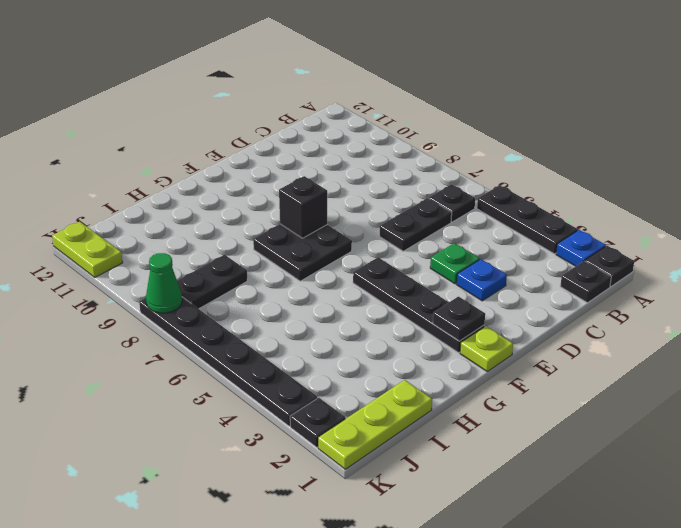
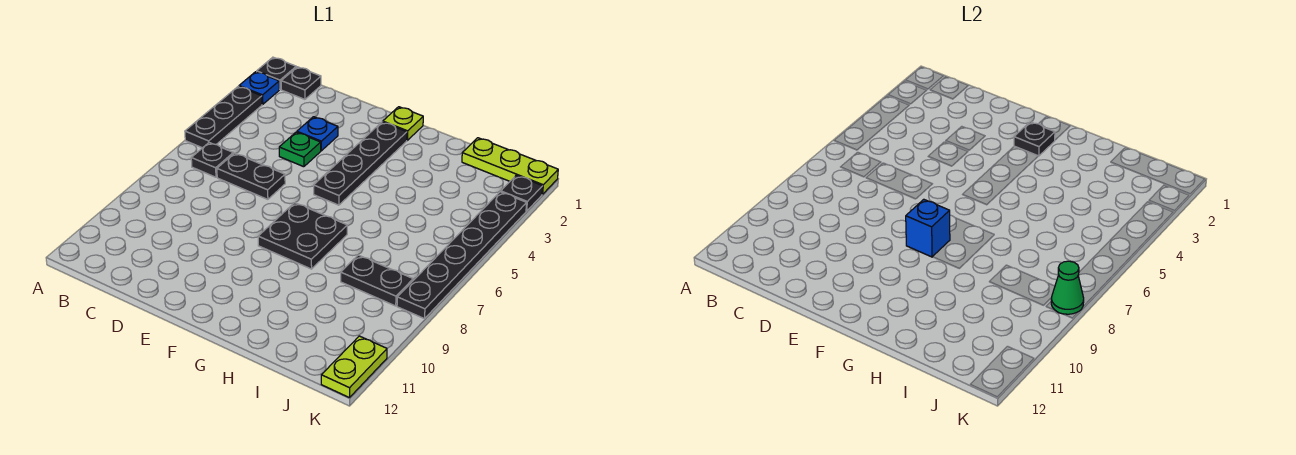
black 1x1 brick [279,176,327,238] -> blue 1x1 brick [906,199,950,257]

